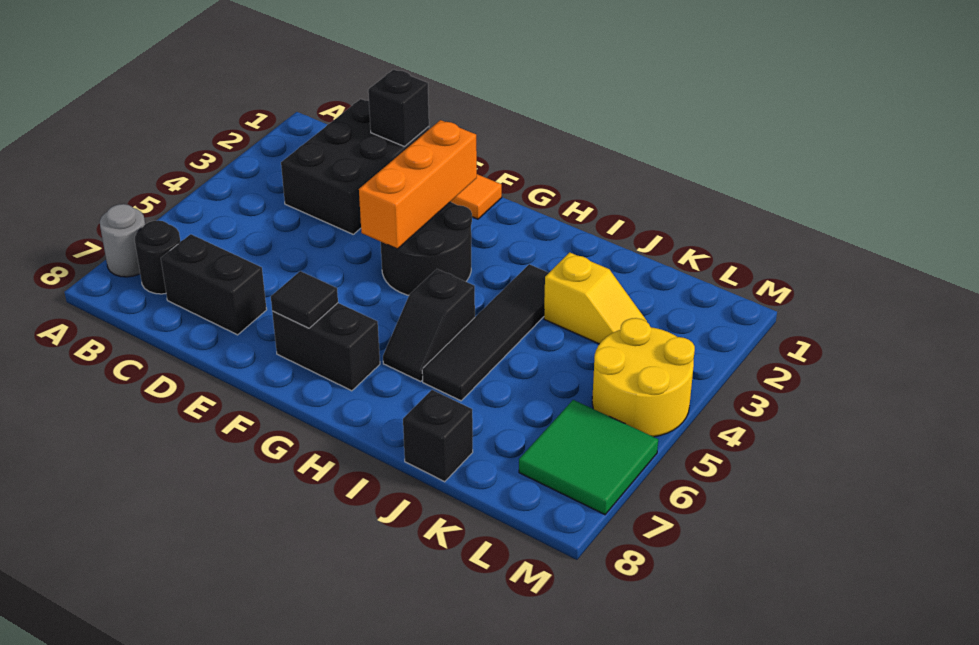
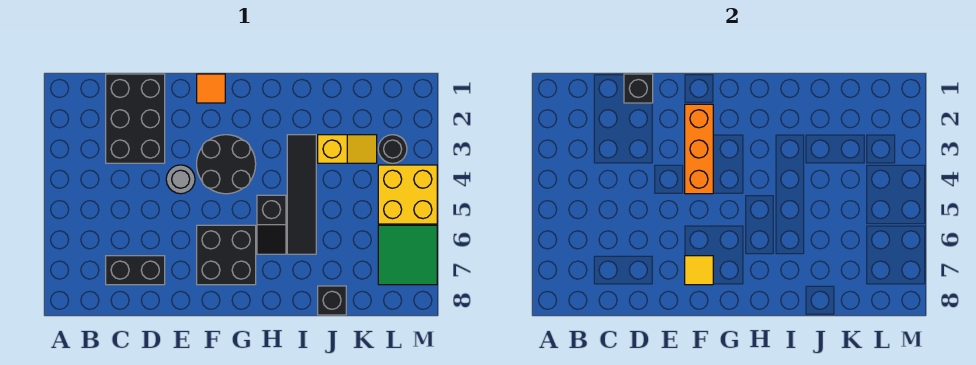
grey 1x1 round brick [100,204,145,277] -> grey 1x1 round brick moved to [166,165,195,194]
black 1x1 round brick [135,220,180,294] -> black 1x1 round brick moved to [378,135,407,163]
black 1x2 brick [272,303,380,391] -> black 2x2 brick [197,225,256,285]
black 1x1 tile [271,271,338,328] -> yellow 1x1 tile [685,256,713,285]
yellow 2x2 round brick [592,318,695,437] -> yellow 2x2 brick [378,165,437,224]

